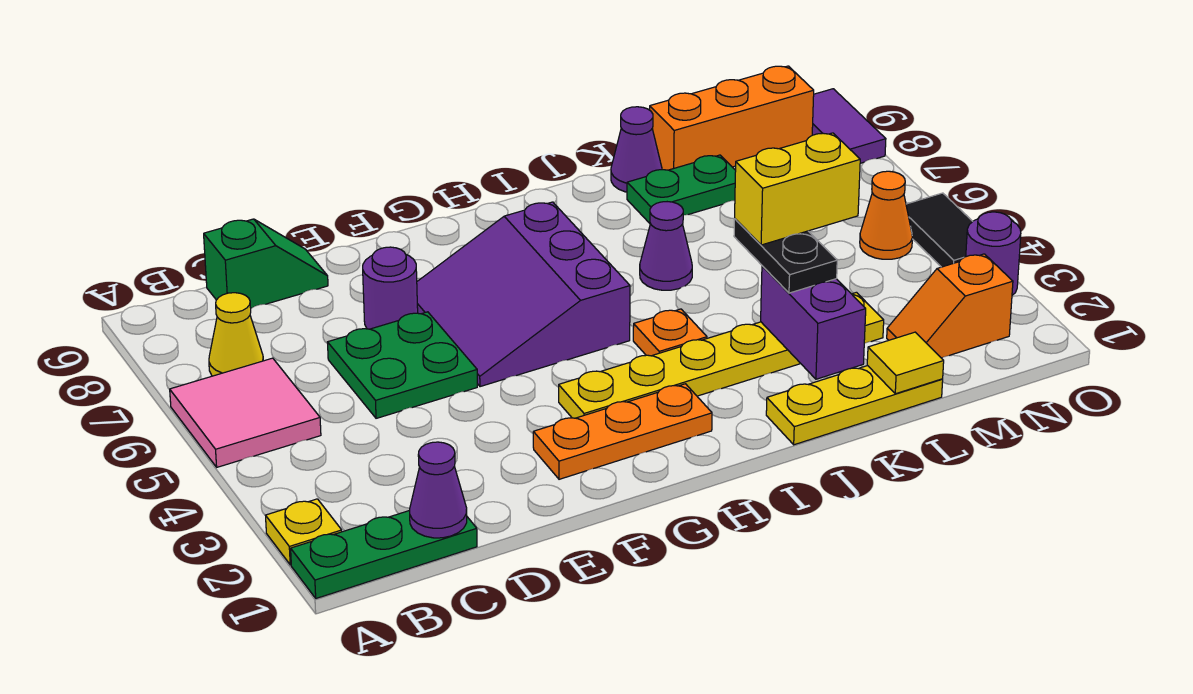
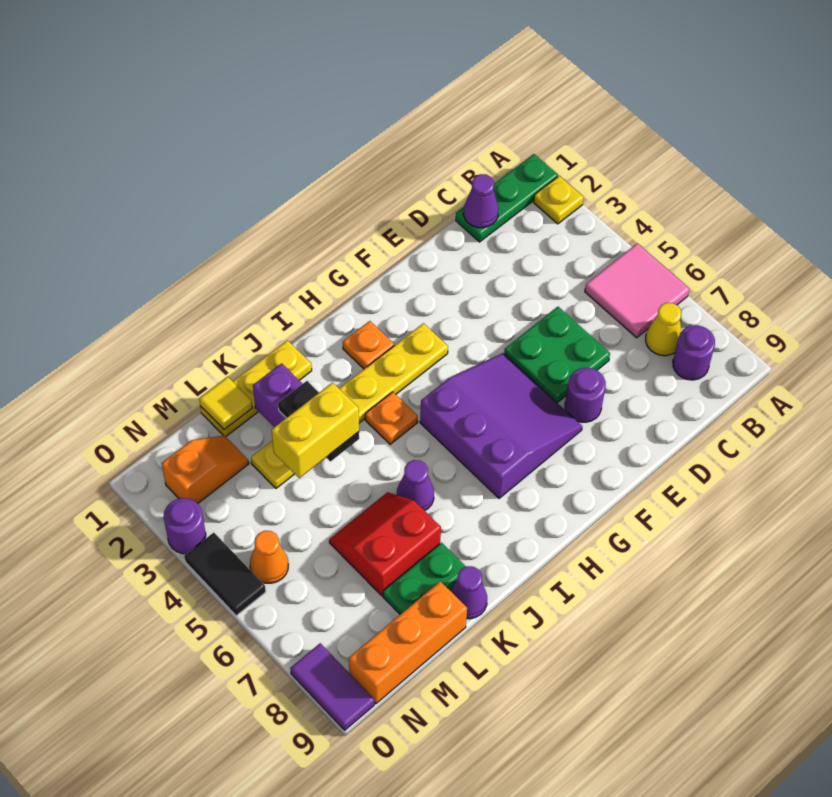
none -> purple 1x1 round brick [673,325,715,380]
green 1x2 slope [204,219,328,308] -> none
orange 1x3 plate [533,384,712,479] -> orange 1x1 plate [343,321,394,369]
none -> red 2x2 slope [329,492,441,596]

